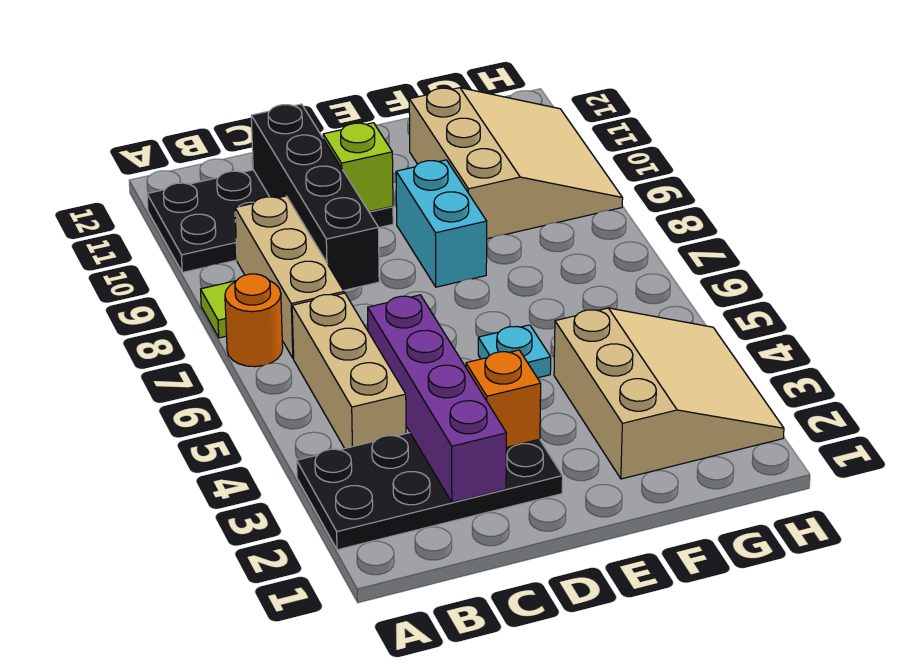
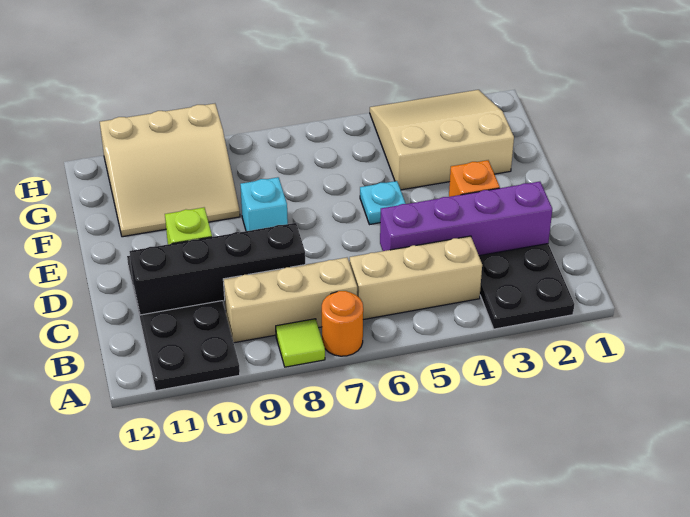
cyan 1x2 brick [396,160,487,287] -> cyan 1x1 brick [240,177,288,231]
tan 3x3 slope [409,88,623,239] -> tan 3x3 slope turned to [100,104,240,237]

